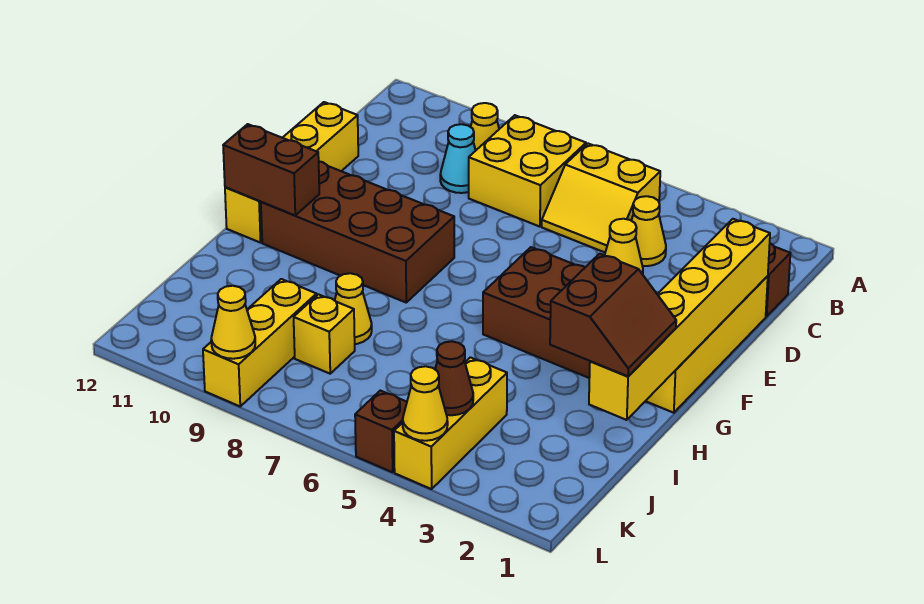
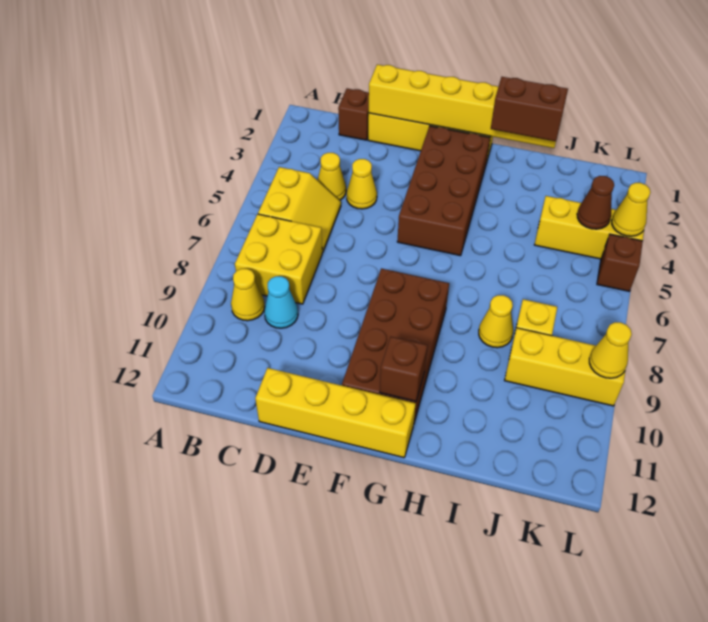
brown 1x2 brick [223,124,319,215] -> brown 1x1 brick [380,337,427,401]

